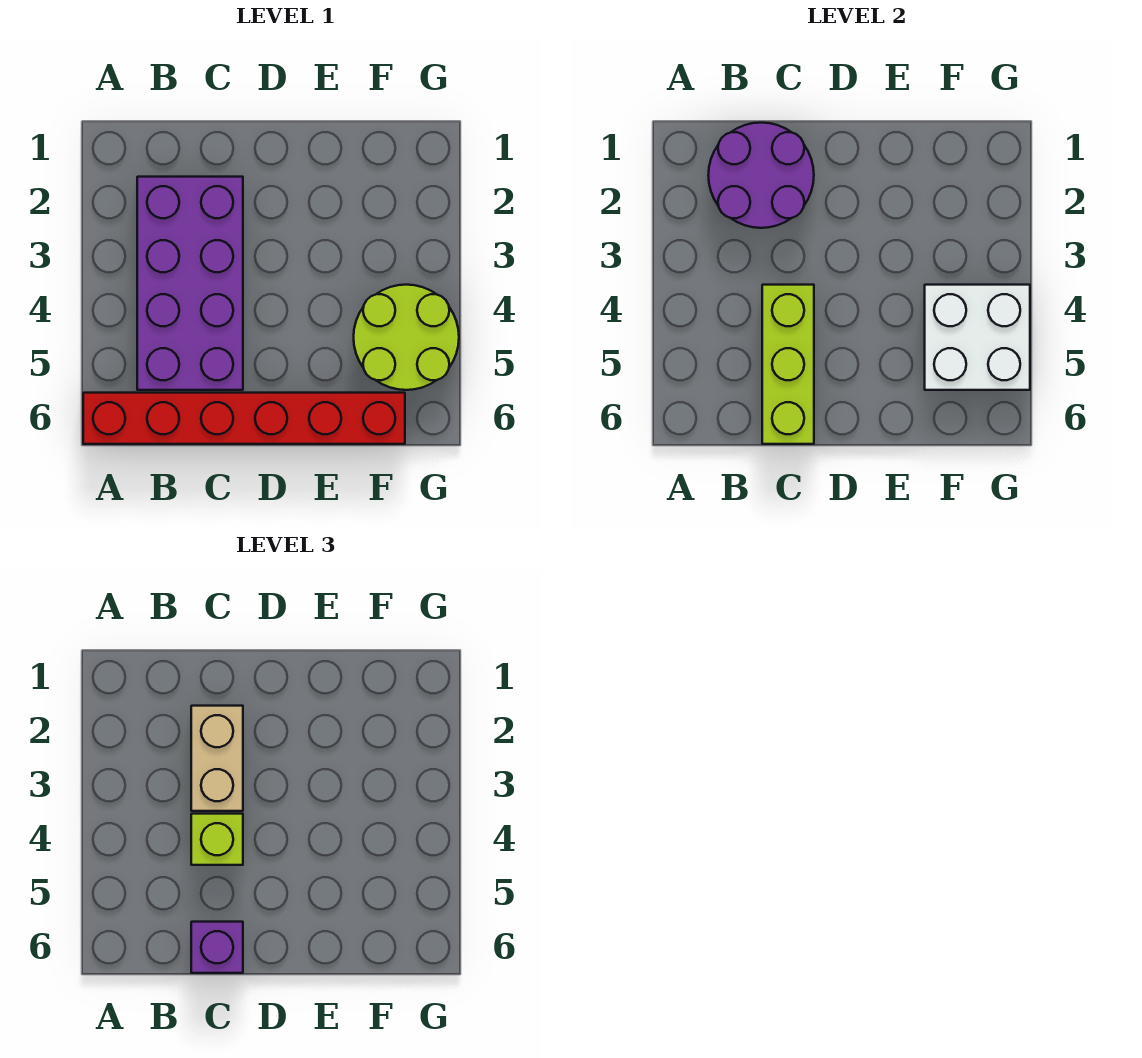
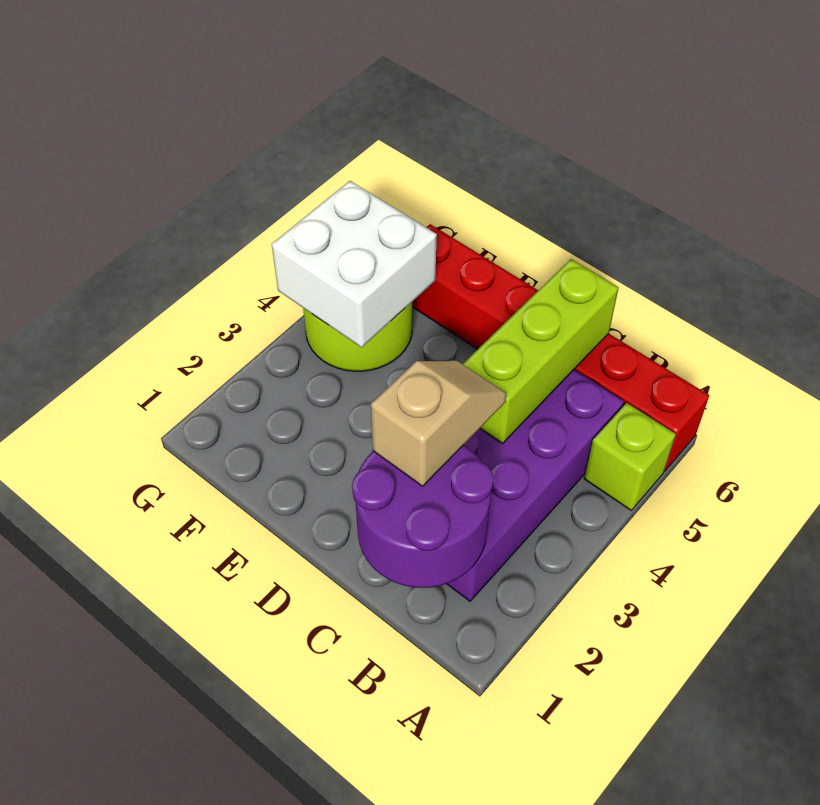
tan 1x2 brick [191,706,243,811] -> tan 1x2 slope [371,361,506,486]
lime 1x1 brick [191,814,243,865] -> lime 1x1 brick moved to [584,403,676,510]
purple 1x1 brick [191,922,243,973] -> none

